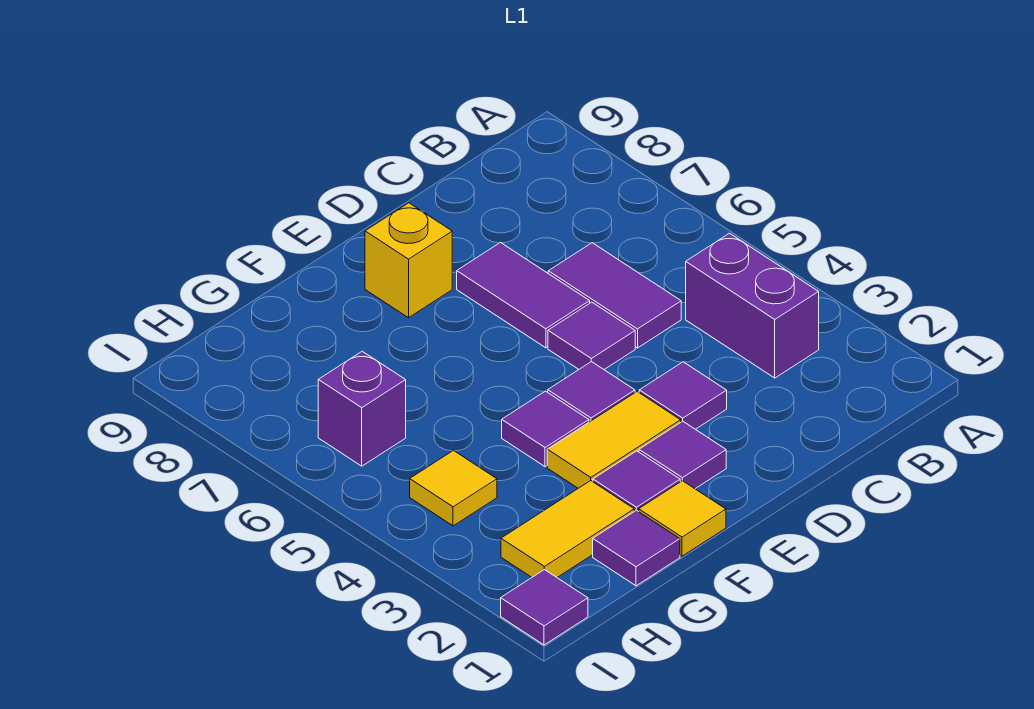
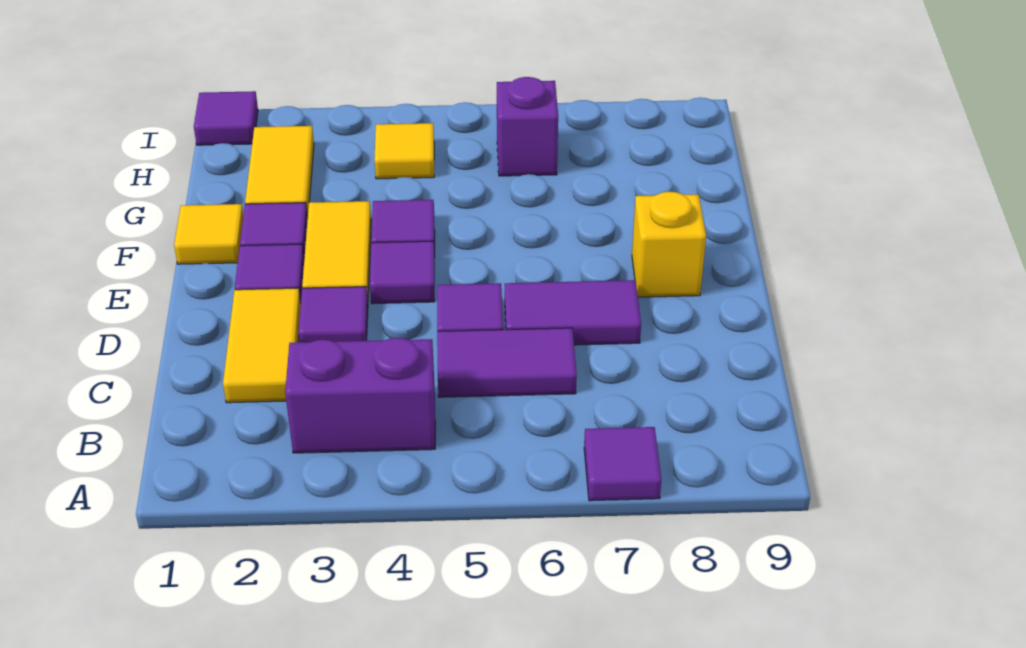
none -> yellow 1x2 tile [223,288,301,403]
purple 1x1 tile [593,510,680,586] -> purple 1x1 tile moved to [584,427,662,501]

